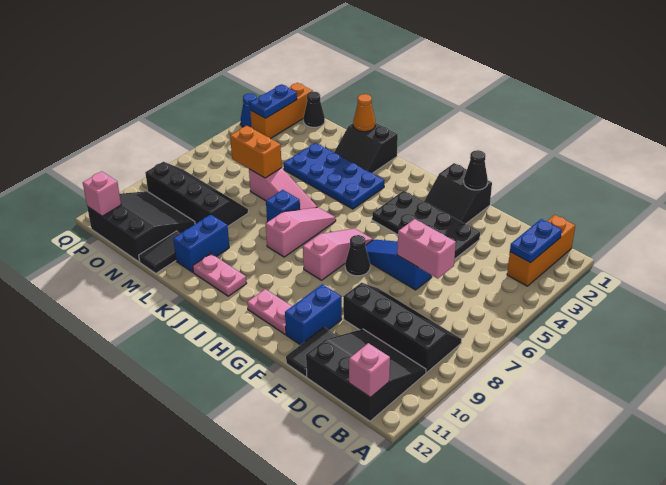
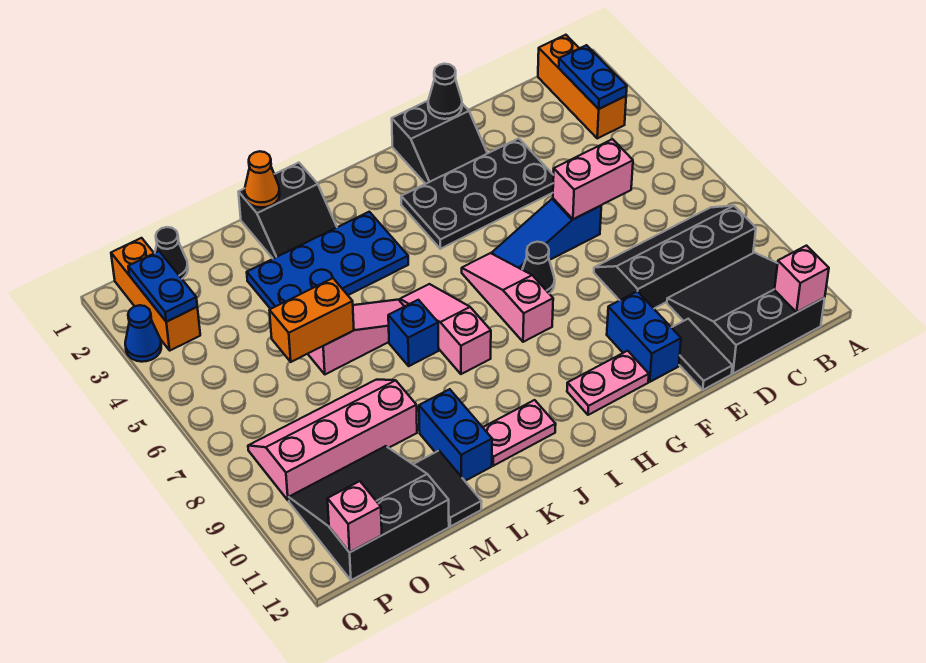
black 2x4 slope [145,162,248,226] -> pink 2x4 slope [248,380,417,501]

